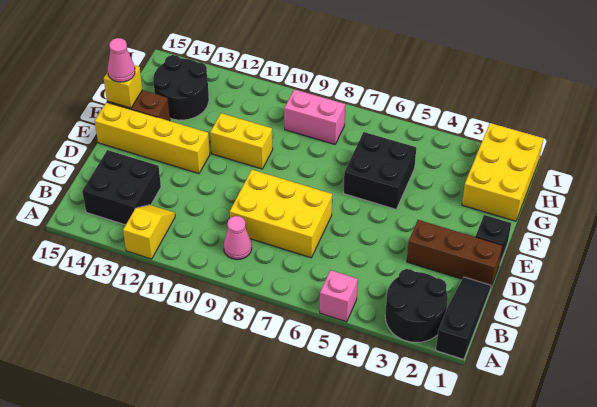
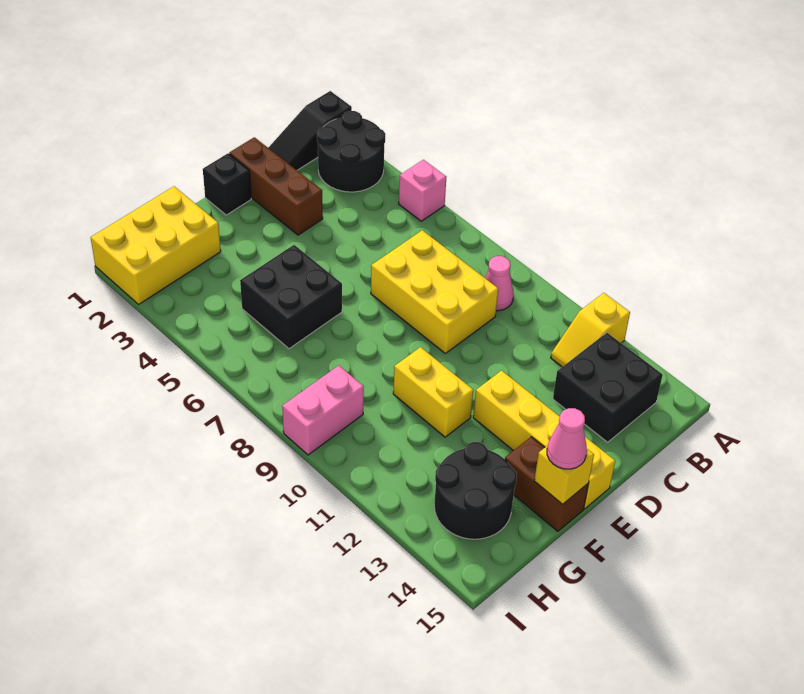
pink 1x2 brick [284,89,345,144] -> pink 1x2 brick turned to [282,365,364,455]

